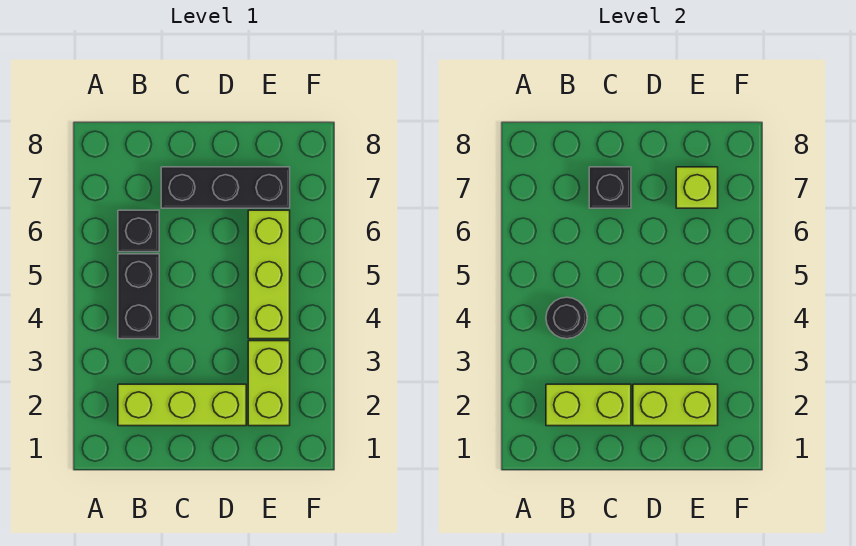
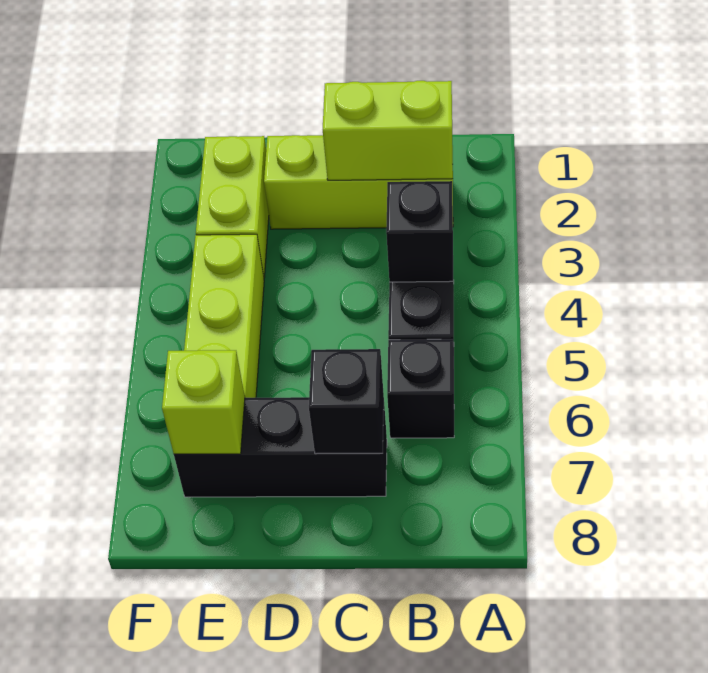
black 1x1 round brick [546,297,587,339] -> black 1x1 brick [386,181,453,282]
lime 1x2 brick [633,384,718,426] -> none

